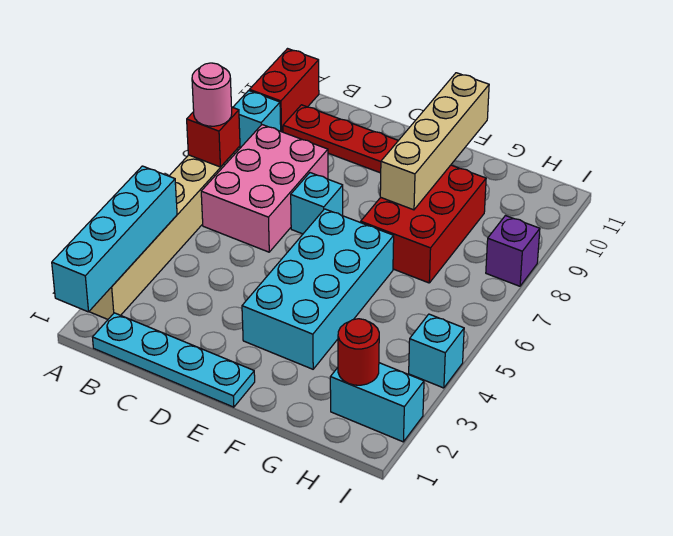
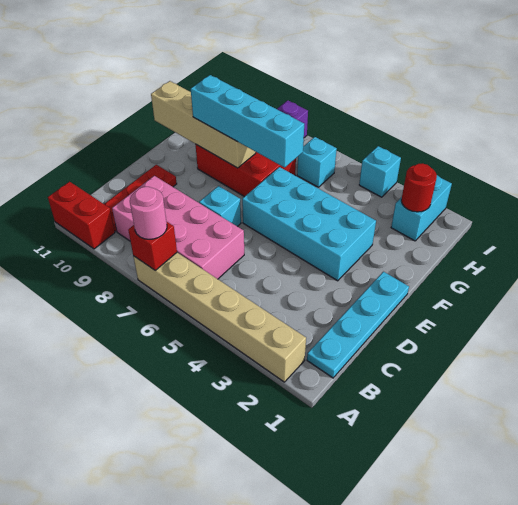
cyan 1x4 brick [52,166,177,312] -> cyan 1x4 brick moved to [191,75,304,167]
cyan 1x1 brick [233,91,281,148] -> cyan 1x1 brick moved to [297,137,337,187]
pink 2x3 brick [201,125,328,252] -> pink 2x4 brick [112,176,244,279]

